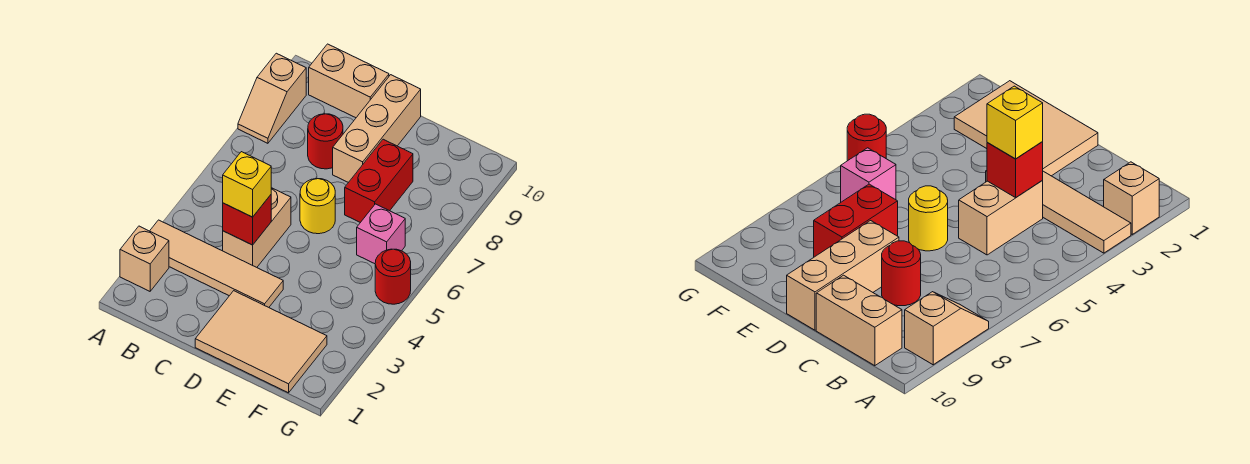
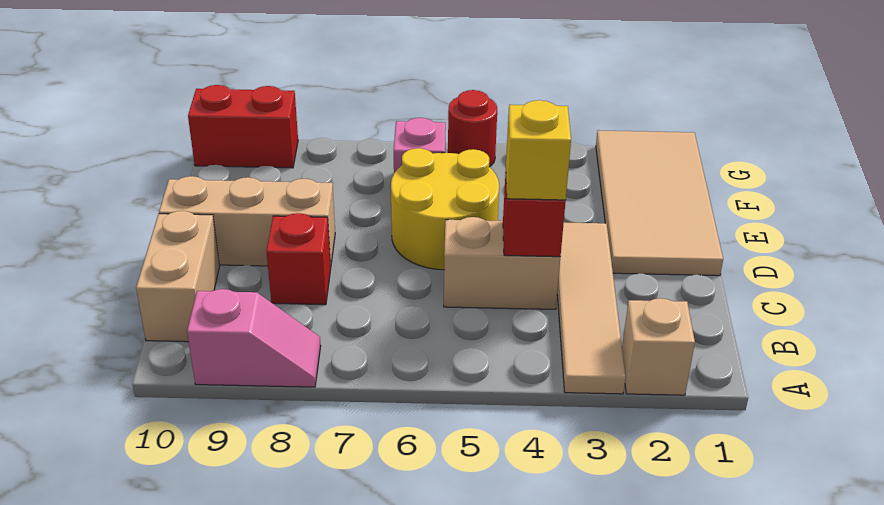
tan 1x2 slope [238,53,306,143] -> pink 1x2 slope [187,289,321,387]
red 1x1 round brick [308,114,343,169] -> red 1x1 brick [266,213,331,305]
tan 2x3 tile [195,291,327,393] -> tan 2x4 tile [596,130,723,276]
yellow 1x1 round brick [300,179,335,234] -> yellow 2x2 round brick [391,148,499,270]
red 1x2 brick [345,139,413,223] -> red 1x2 brick moved to [188,85,298,168]

